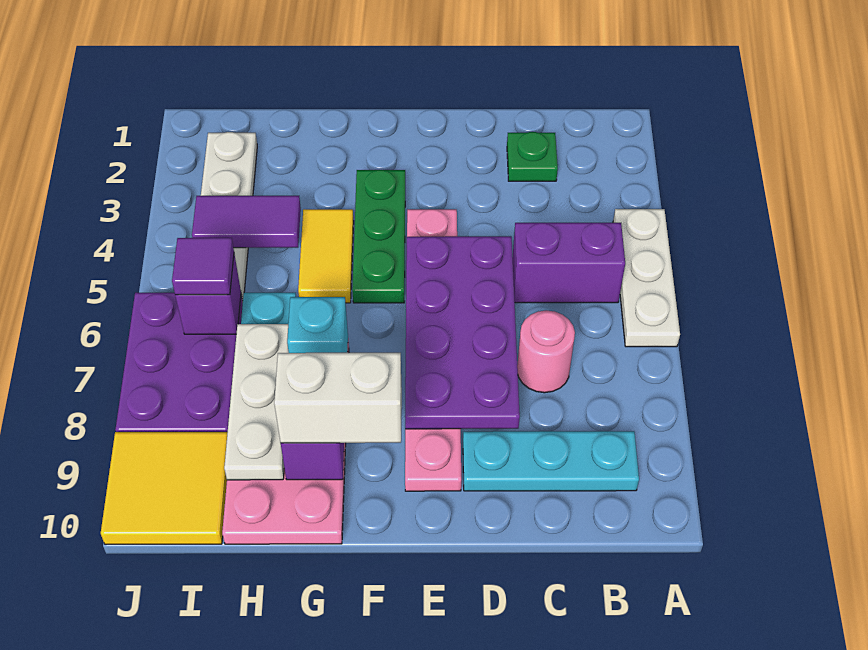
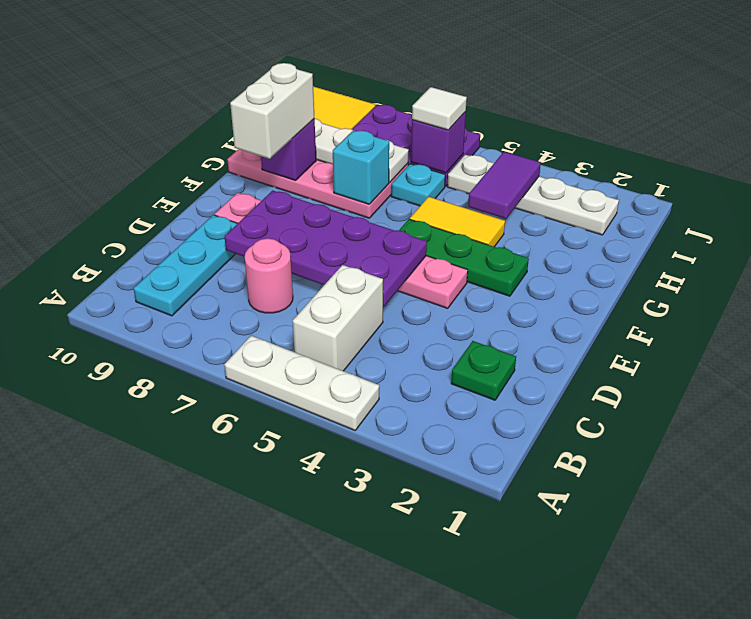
purple 1x2 brick [513,223,625,303] -> white 1x2 brick [293,265,383,371]
purple 1x1 tile [172,238,234,295] -> white 1x1 tile [412,87,467,130]

